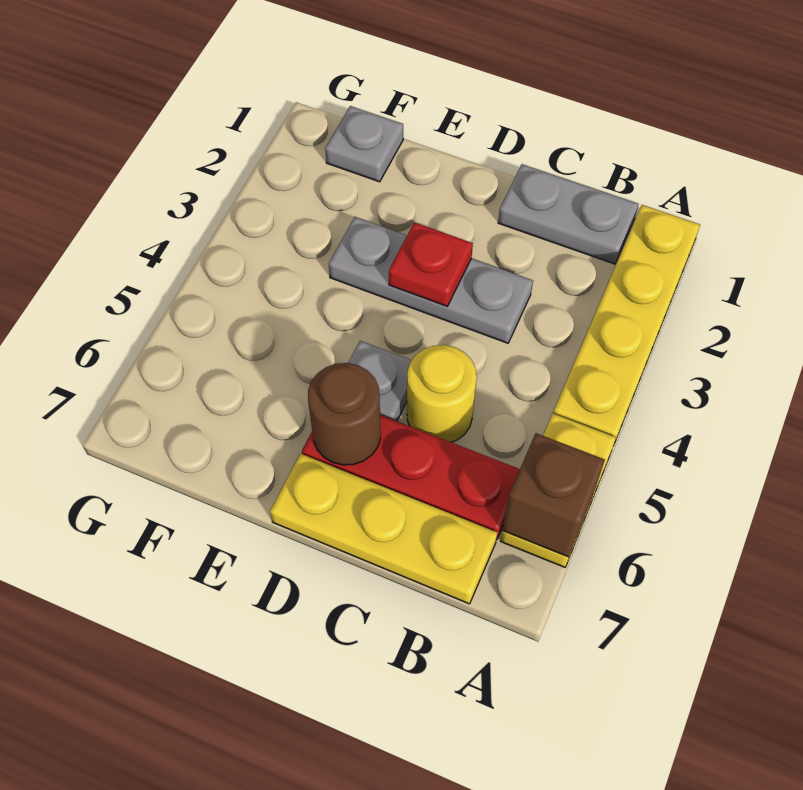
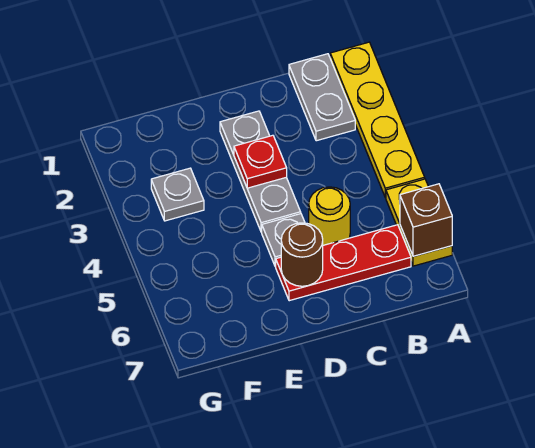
grey 1x2 plate [498,164,638,264] -> grey 1x2 plate turned to [289,54,355,141]
yellow 1x3 plate [270,454,497,604] -> none
grey 1x3 plate [329,217,533,343] -> grey 1x3 plate turned to [220,111,301,232]
grey 1x1 plate [325,106,403,182] -> grey 1x1 plate moved to [151,168,204,221]

